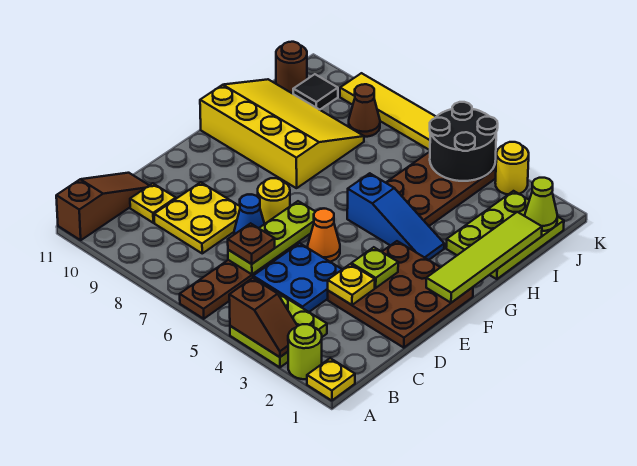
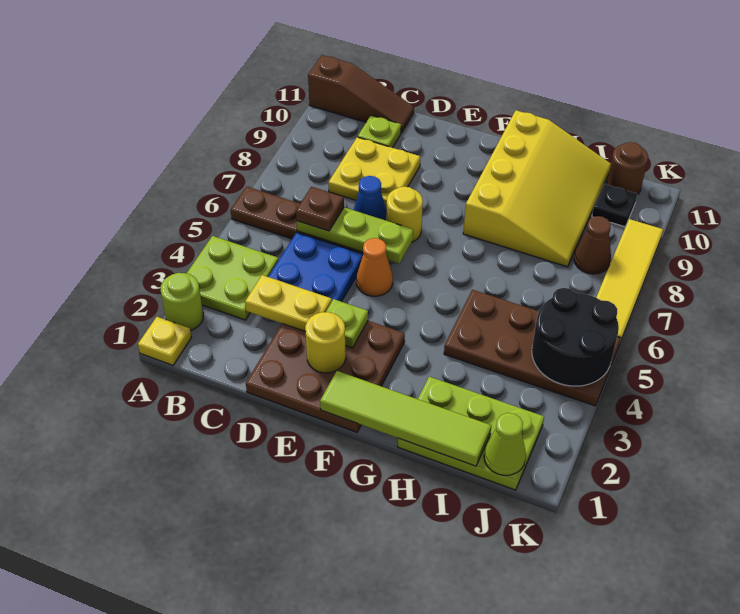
brown 1x2 slope [229,278,297,357] -> none
yellow 1x1 plate [130,183,176,223] -> lime 1x1 plate [358,115,401,148]
yellow 1x1 plate [328,264,375,305] -> yellow 1x2 plate [245,275,332,332]
blue 1x3 slope [347,173,444,260] -> none
black 1x1 tile [293,74,338,110] -> black 1x1 plate [592,184,637,227]
yellow 1x1 round brick [495,142,529,194] -> yellow 1x1 round brick moved to [305,312,346,373]

